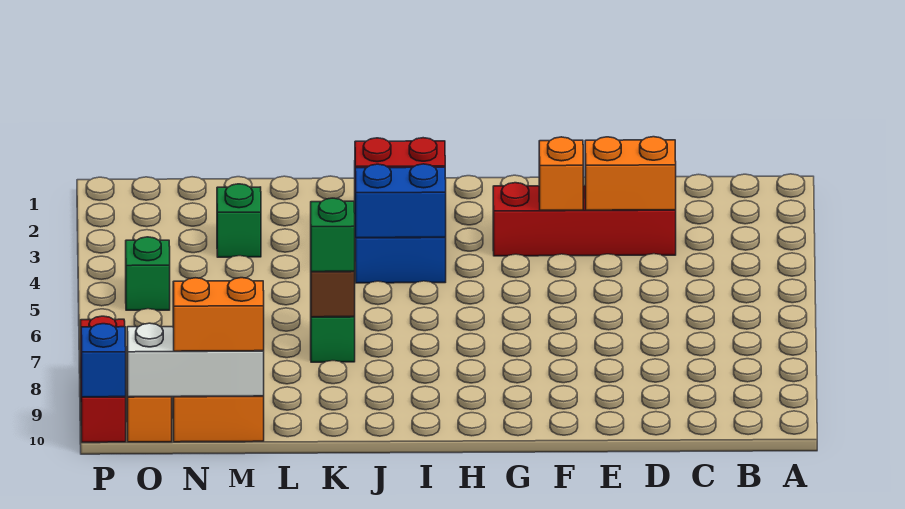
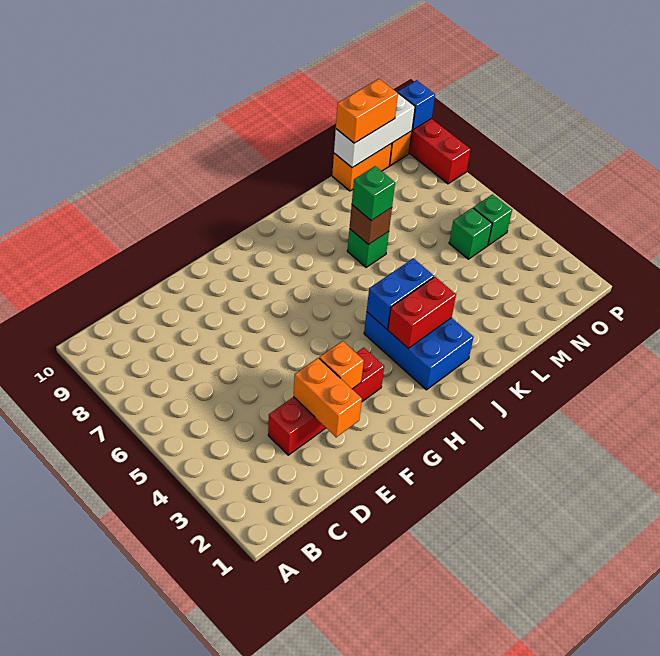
orange 1x2 brick [585,137,676,210] -> orange 1x2 brick turned to [294,358,362,437]
green 1x1 brick [217,184,261,257] -> green 1x1 brick moved to [449,208,492,259]

